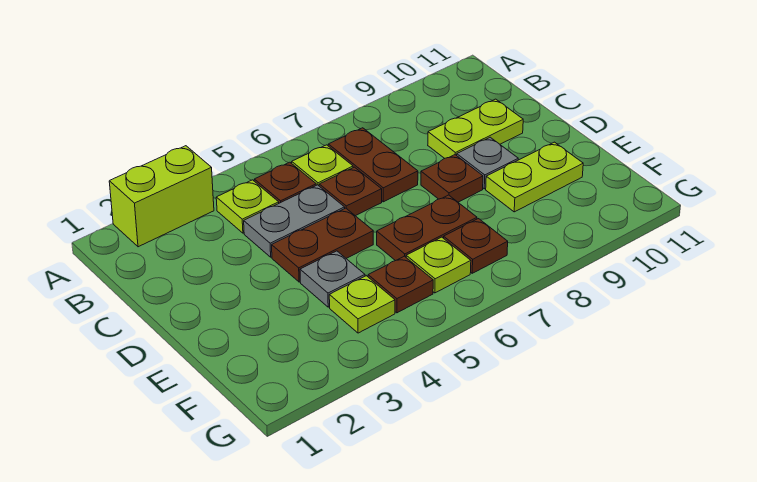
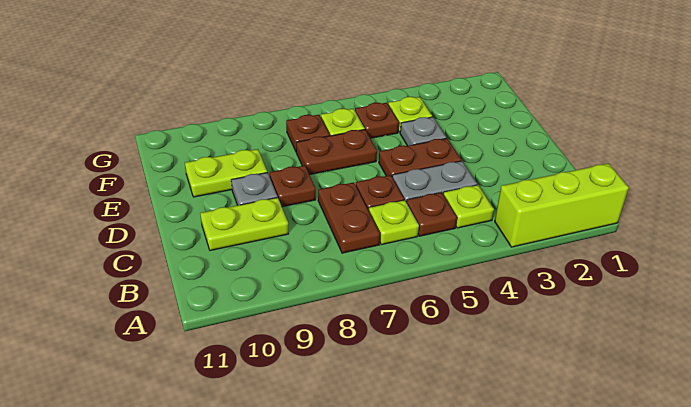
lime 1x2 brick [109,146,214,247] -> lime 1x3 brick [495,163,629,247]

